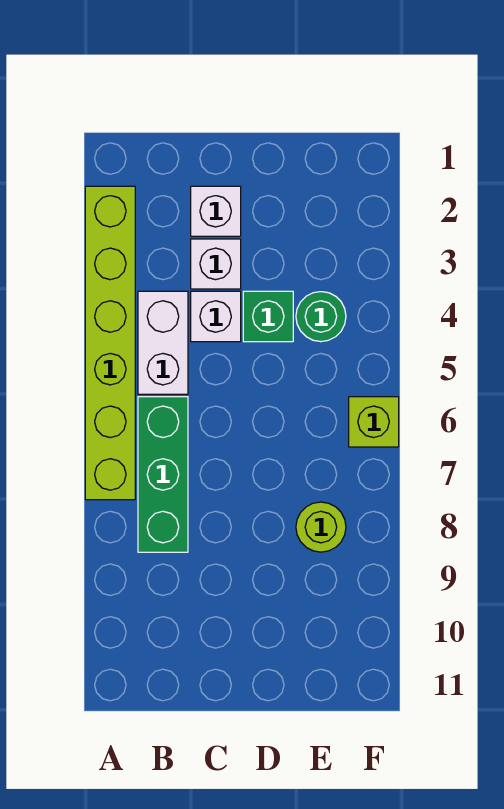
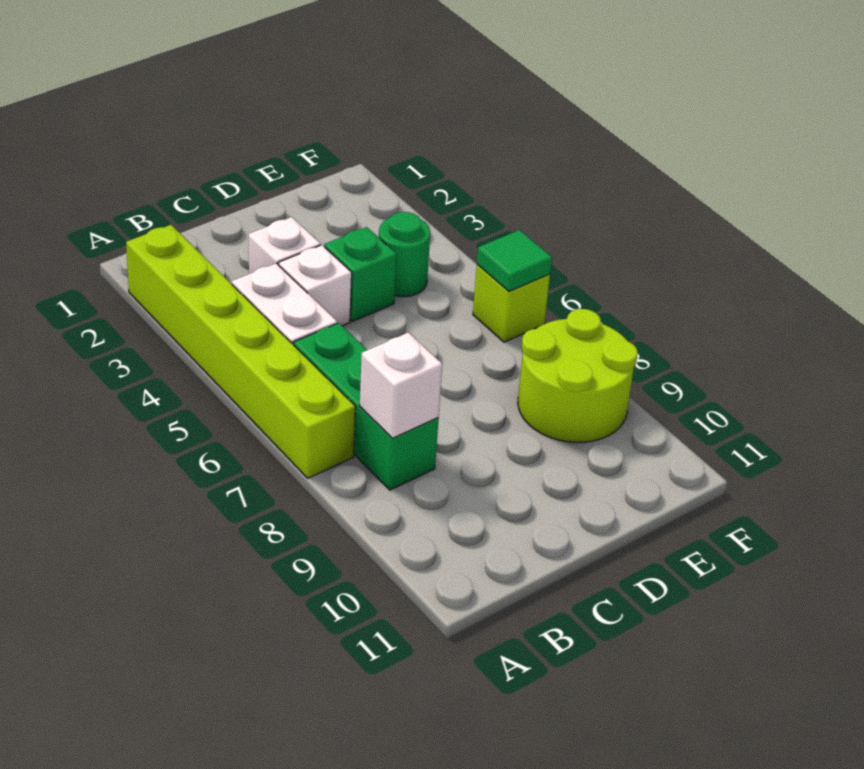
white 1x1 brick [191,186,241,236] -> white 1x1 brick moved to [360,333,442,438]
lime 1x1 round brick [296,502,346,552] -> lime 2x2 round brick [518,309,638,442]
none -> green 1x1 tile [477,230,552,291]

